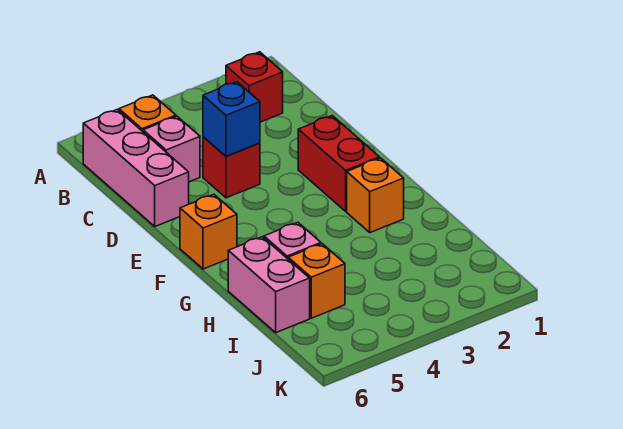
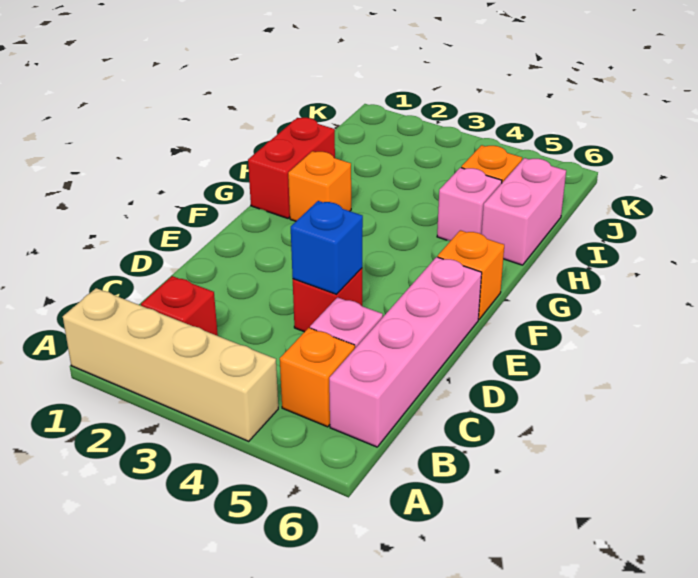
none -> tan 1x4 brick [63,288,278,441]
pink 1x3 brick [83,110,189,226] -> pink 1x4 brick [329,257,482,447]
red 1x2 brick [298,116,379,211] -> red 1x2 brick moved to [248,118,335,218]

